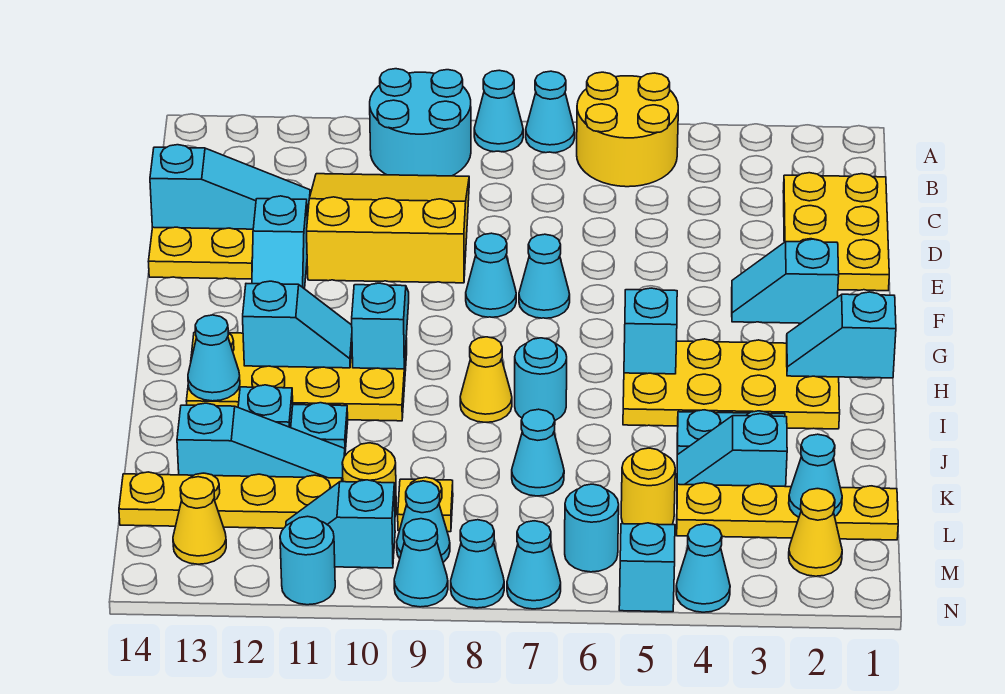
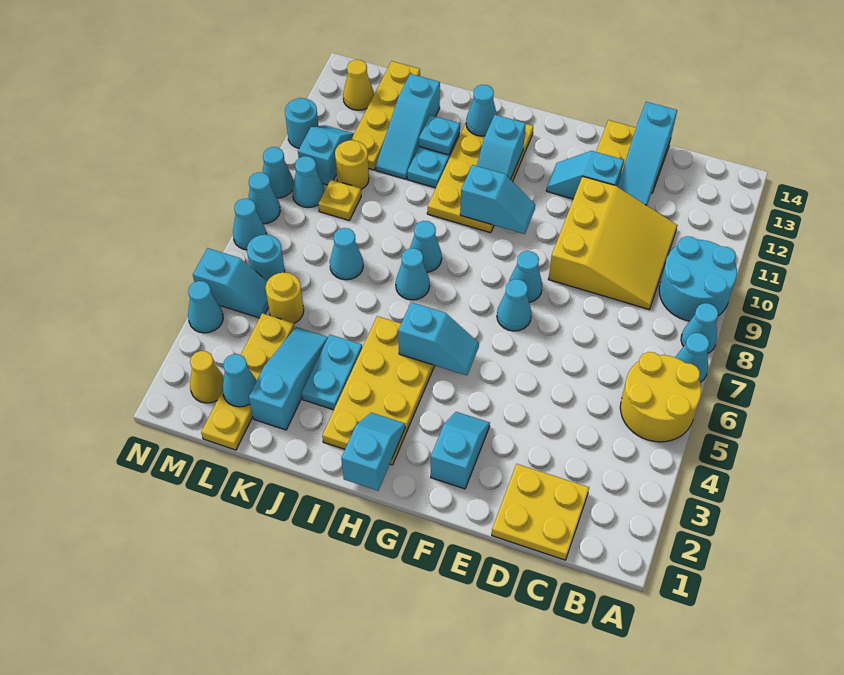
yellow 2x3 plate [783,173,889,291] -> yellow 2x2 plate [492,464,589,560]
cyan 1x1 round brick [515,338,567,420] -> cyan 1x1 cone [396,248,430,300]
yellow 1x1 cone [460,337,512,422] -> cyan 1x1 cone [410,221,442,272]
cyan 1x2 slope [677,414,787,487] -> cyan 1x3 slope [249,327,328,430]

